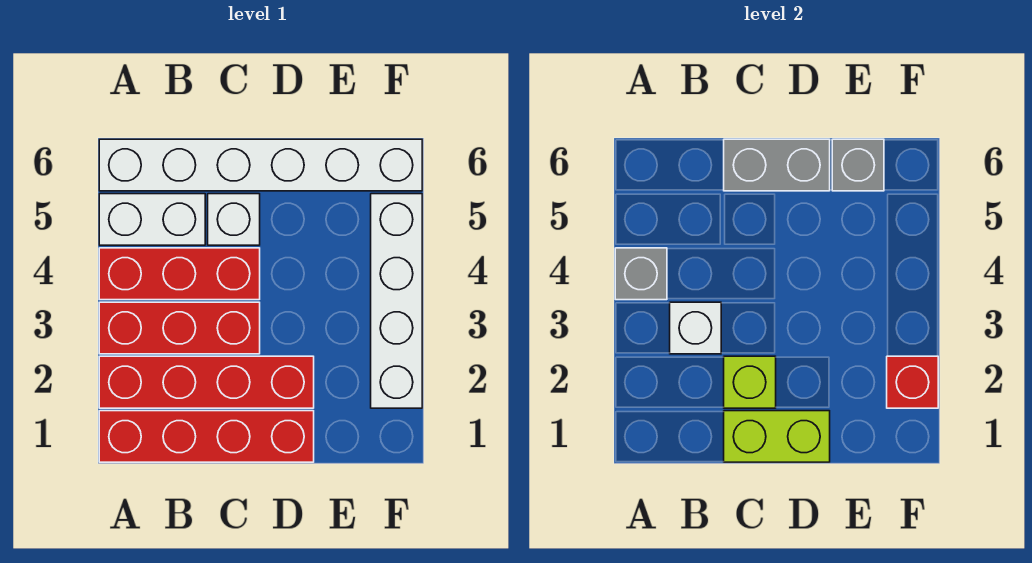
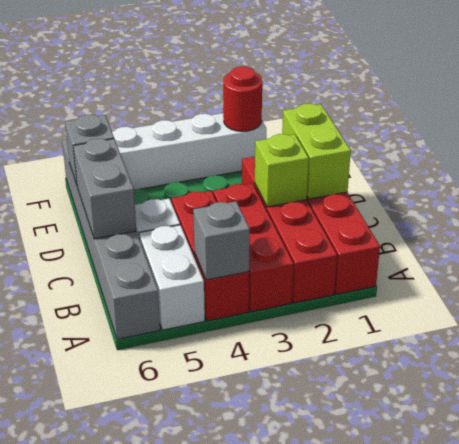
white 1x6 brick [99,139,422,191] -> grey 1x6 brick [62,139,160,339]
white 1x1 brick [670,302,721,354] -> none
red 1x1 brick [887,356,938,408] -> red 1x1 round brick [223,66,262,132]

